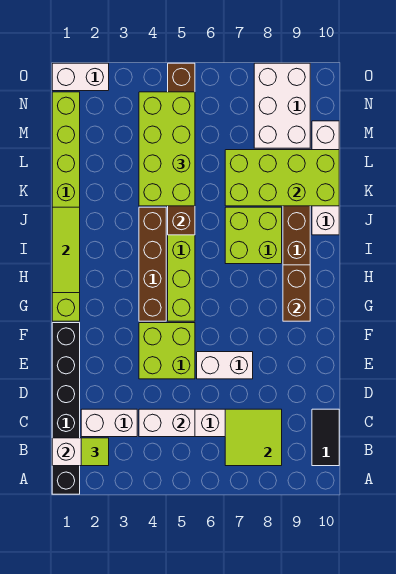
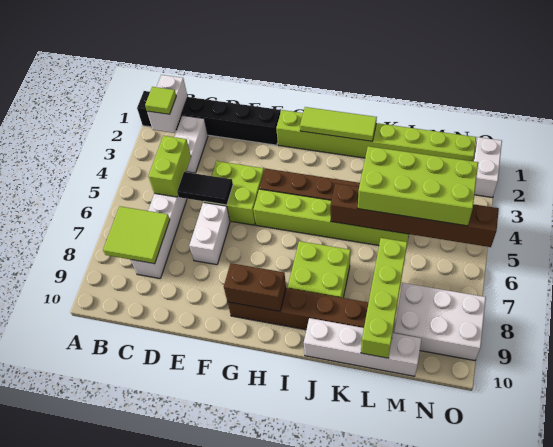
black 1x2 tile [312,409,339,466] -> black 1x2 tile moved to [177,172,233,205]
white 1x2 brick [139,409,195,437] -> lime 1x2 brick [149,136,191,197]
lime 2x4 brick [225,150,339,206] -> lime 1x4 brick [361,238,407,358]

